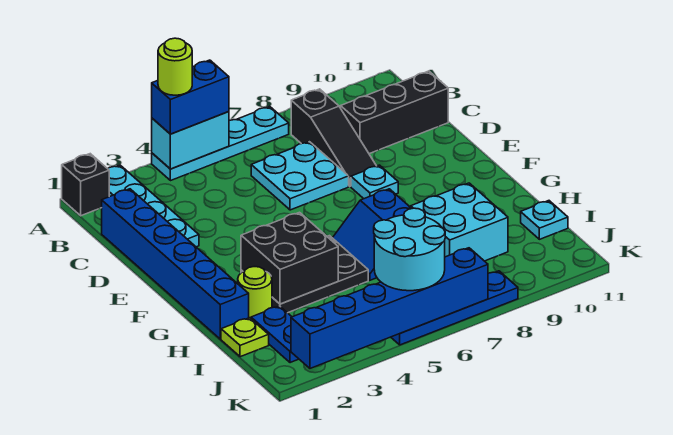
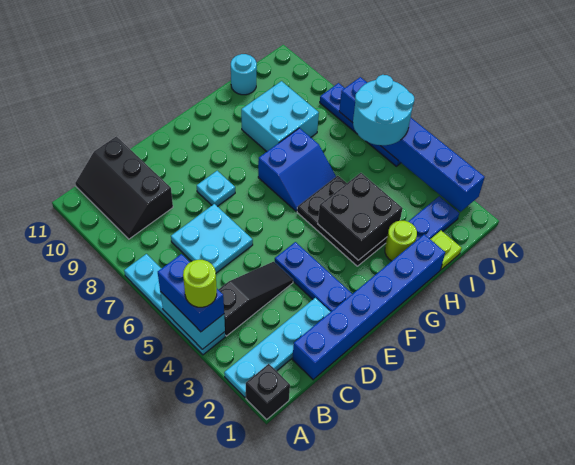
black 1x3 slope [291,89,376,186] -> black 1x3 slope moved to [218,262,293,336]
none -> blue 1x3 plate [275,242,352,312]
cyan 1x1 plate [521,201,568,239] -> cyan 1x1 round brick [231,54,257,95]

